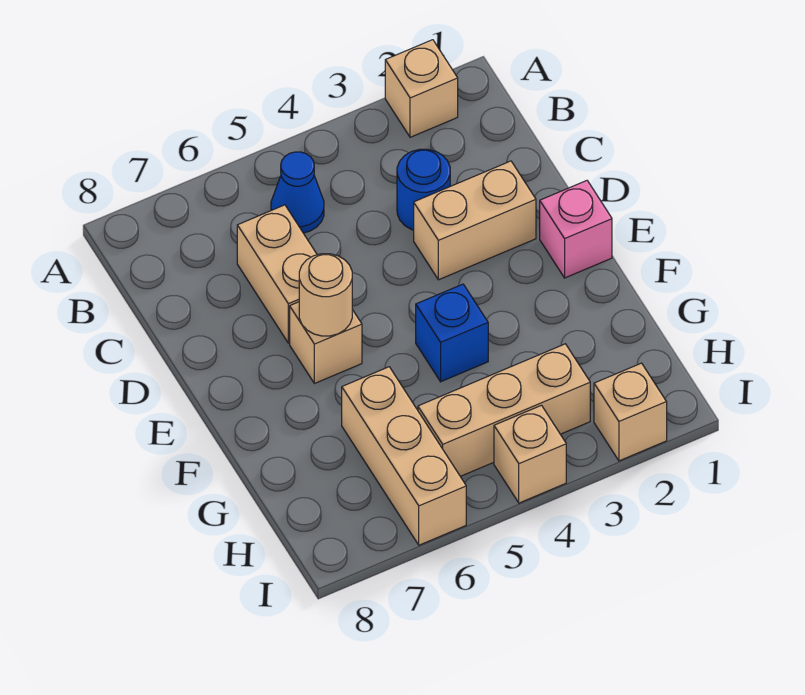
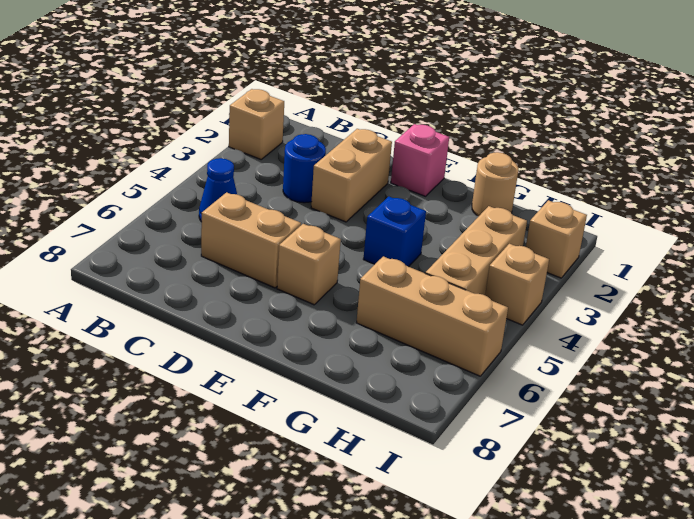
tan 1x1 round brick [299,254,352,336] -> tan 1x1 round brick moved to [472,152,518,216]

